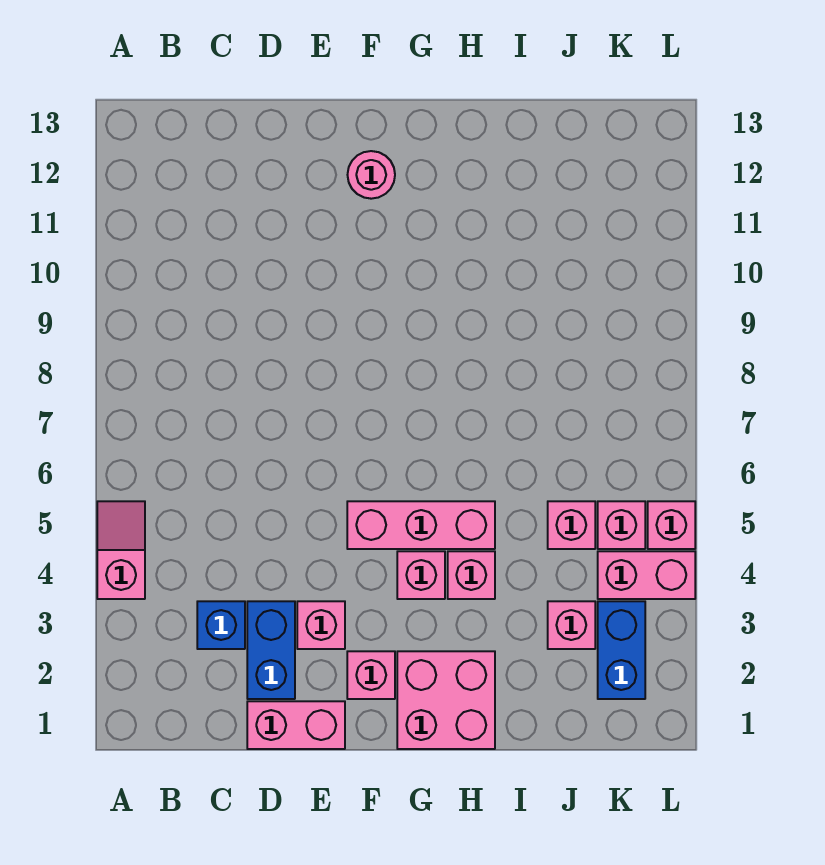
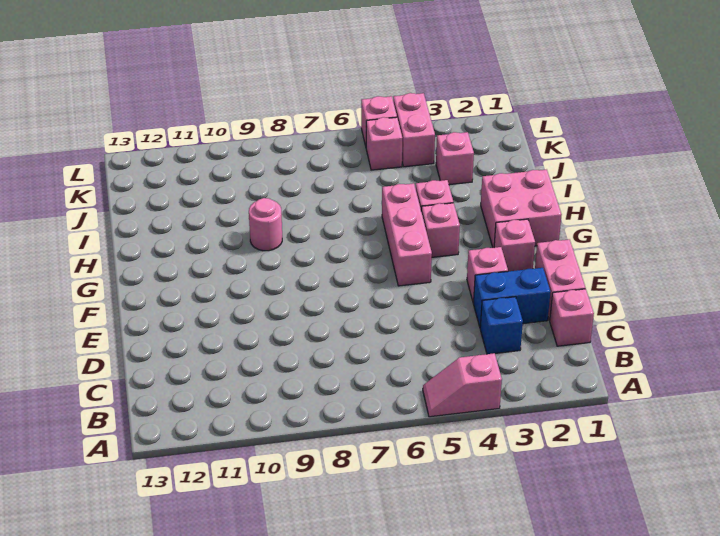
pink 1x1 round brick [348,151,395,199] -> pink 1x1 round brick moved to [249,198,282,251]
pink 1x1 brick [548,501,595,549] -> pink 1x1 brick moved to [550,289,594,346]
blue 1x2 brick [598,601,645,699] -> none

